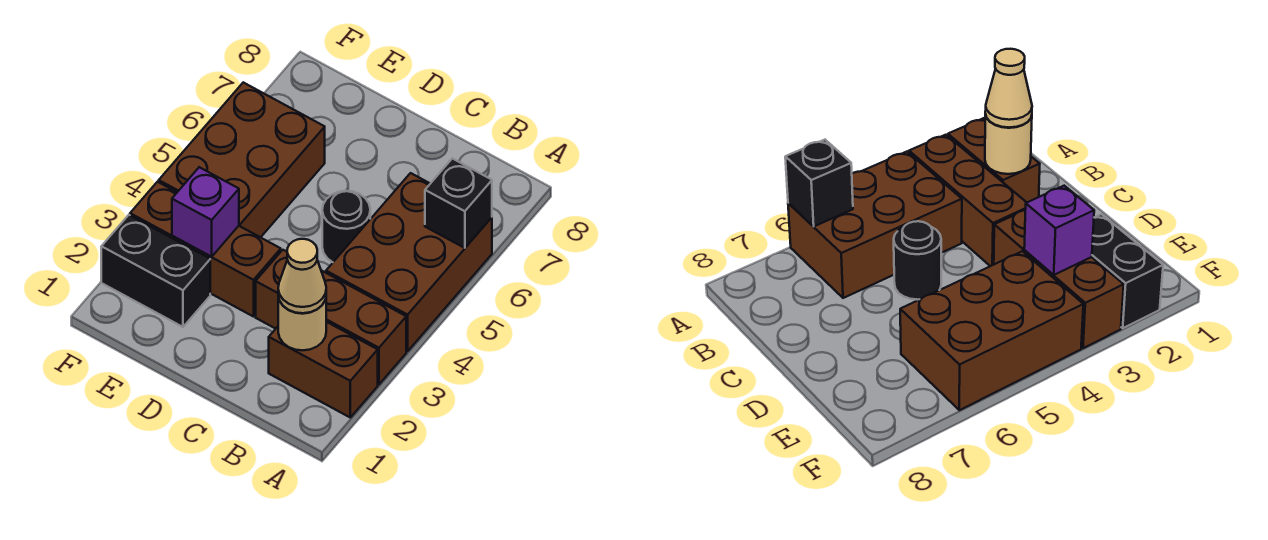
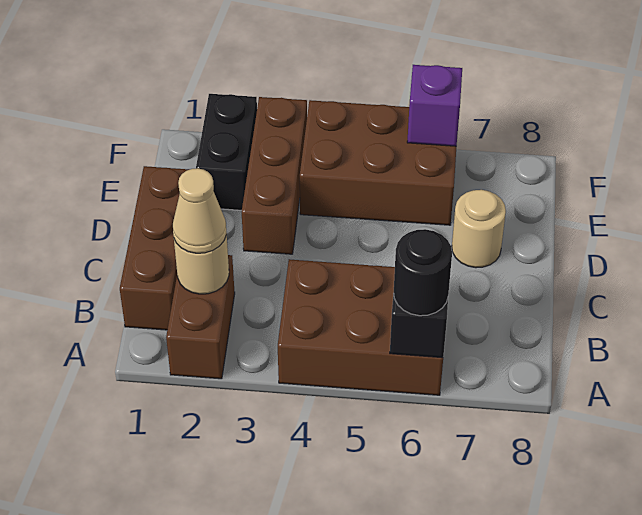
brown 1x3 brick [256,250,406,384] -> brown 1x3 brick moved to [120,166,190,330]
black 1x1 round brick [322,191,370,262] -> black 1x1 round brick moved to [394,229,452,316]
none -> tan 1x1 round brick [452,190,506,268]
purple 1x1 brick [172,167,239,257] -> purple 1x1 brick moved to [407,65,462,146]

